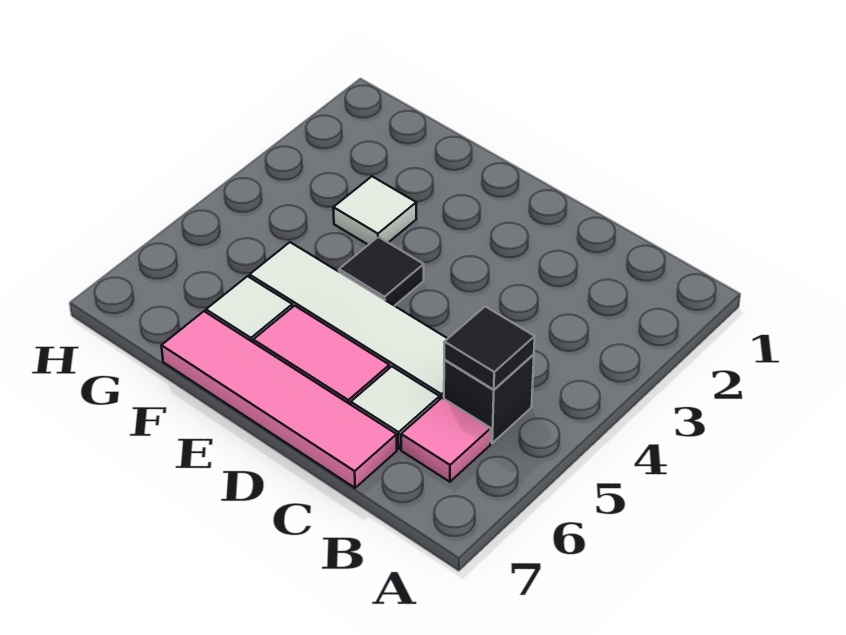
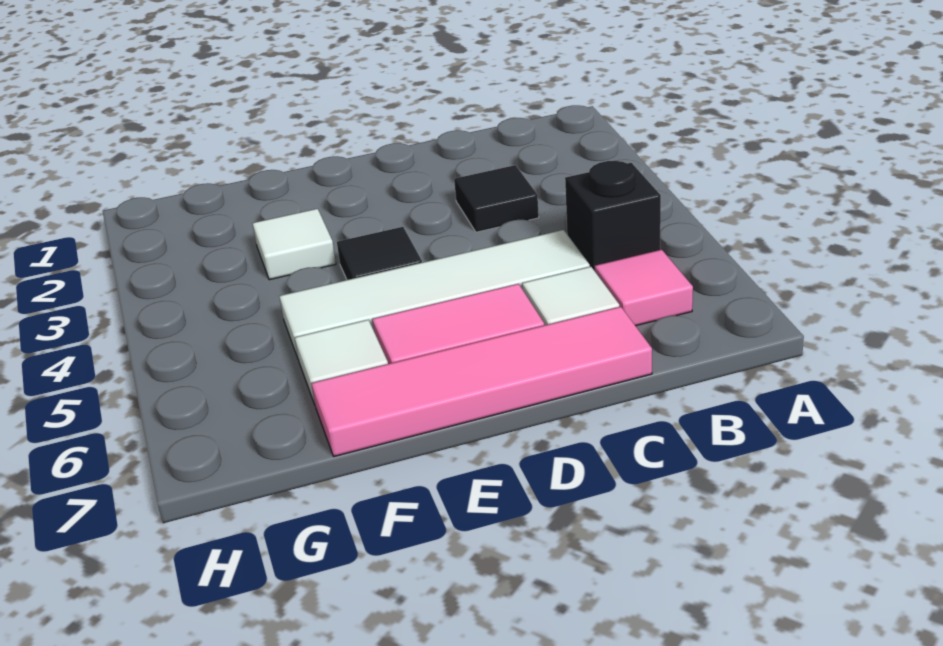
black 1x1 tile [444,306,535,390] -> black 1x1 tile moved to [454,165,539,232]

